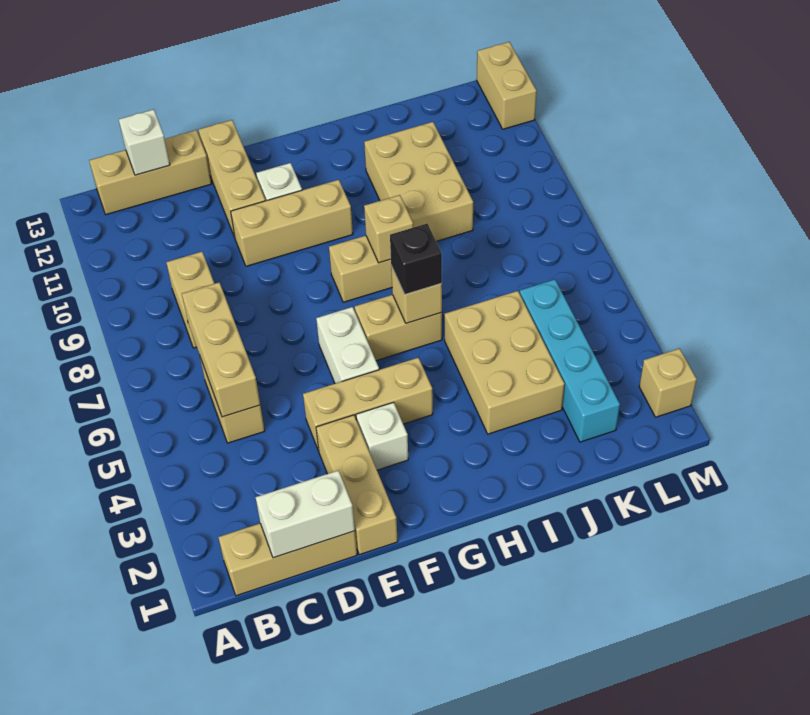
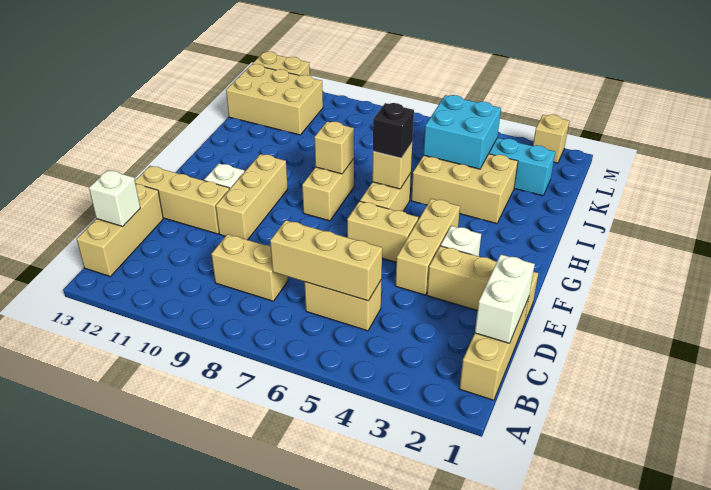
white 1x2 brick [316,307,379,383] -> tan 1x2 brick [347,201,418,262]
tan 2x3 brick [364,122,473,241] -> tan 2x3 brick moved to [226,64,323,135]
none -> cyan 2x2 brick [424,95,501,169]

